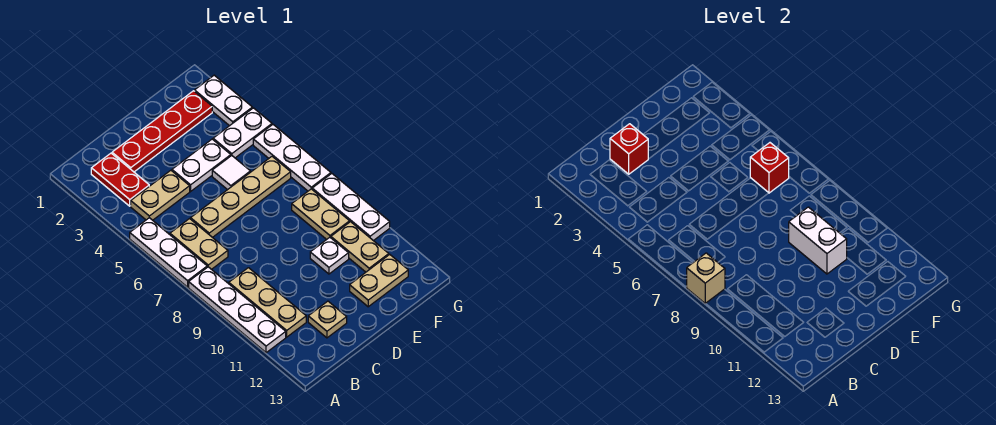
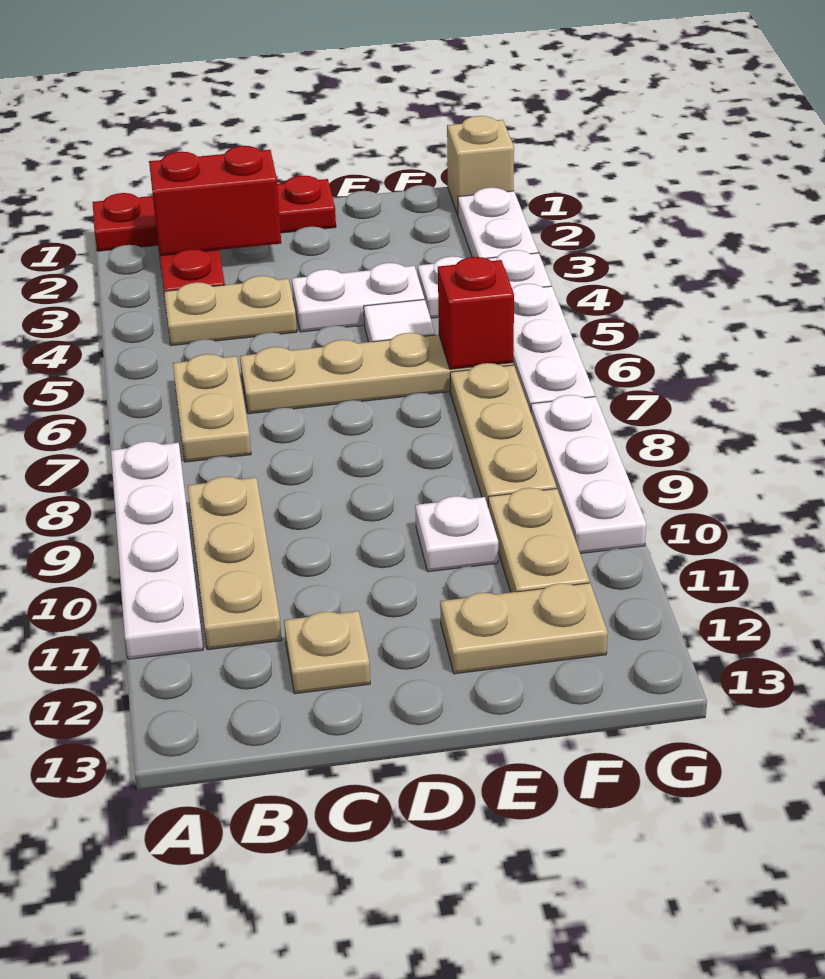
white 1x3 plate [130,218,207,287] -> none
tan 1x1 brick [687,253,725,304] -> tan 1x1 brick moved to [447,116,514,215]
red 1x4 plate [112,91,212,172] -> red 1x4 plate moved to [93,176,336,251]
red 1x1 brick [610,124,648,174] -> red 1x2 brick [149,146,281,256]
white 1x2 brick [789,207,847,274] -> none
tan 1x2 plate [292,189,350,239] -> tan 1x3 plate [450,363,557,505]

